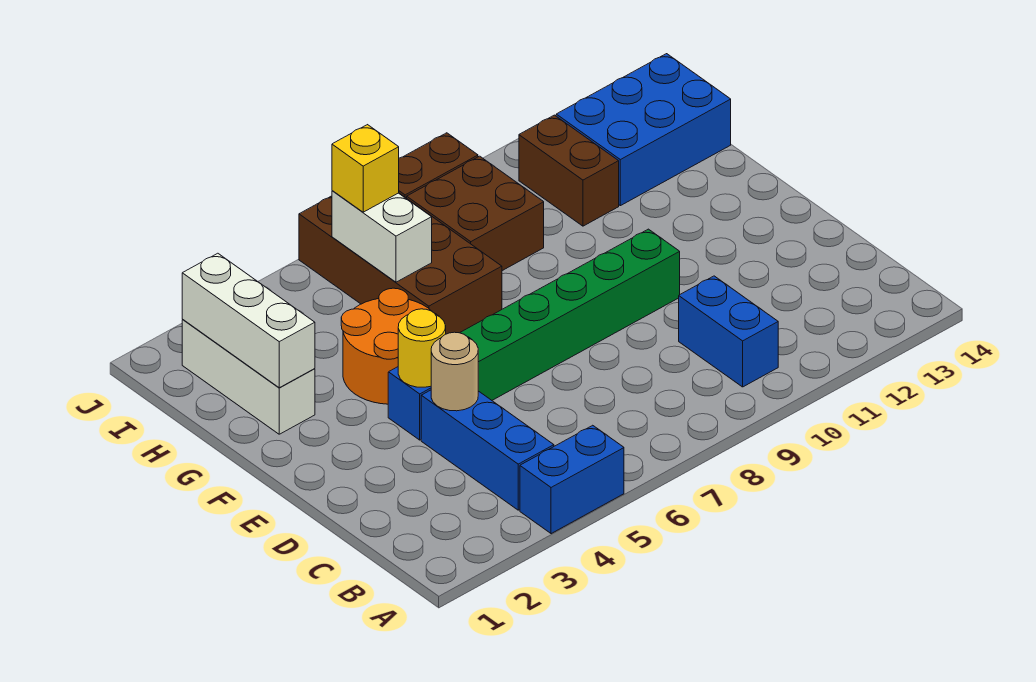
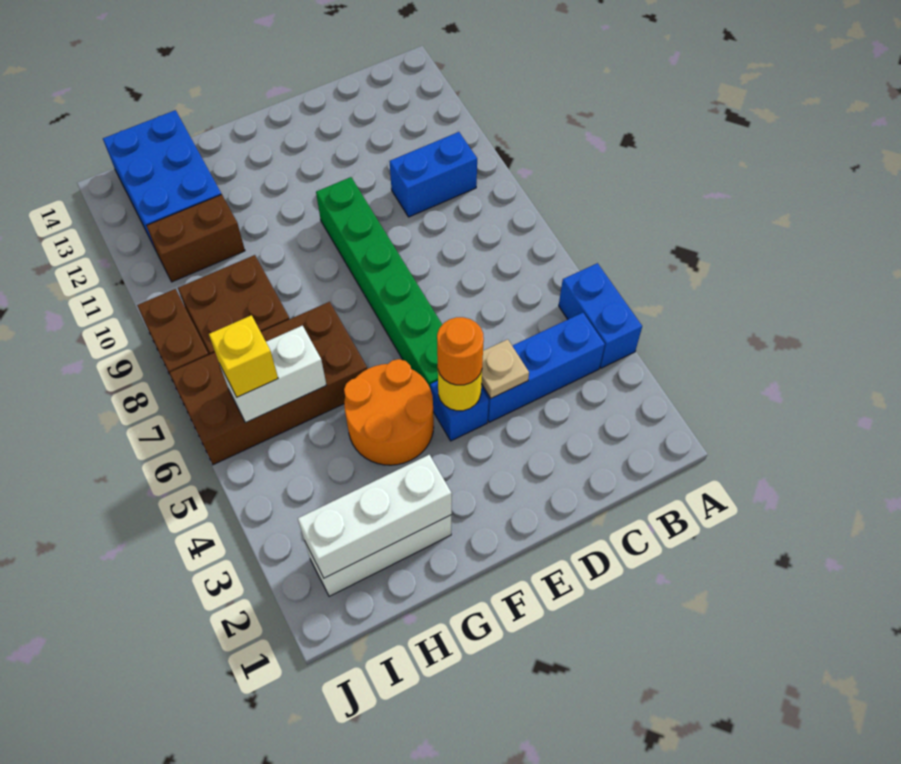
tan 1x1 round brick [431,332,478,411] -> tan 1x1 plate [481,339,529,398]
none -> orange 1x1 round brick [437,317,484,385]

